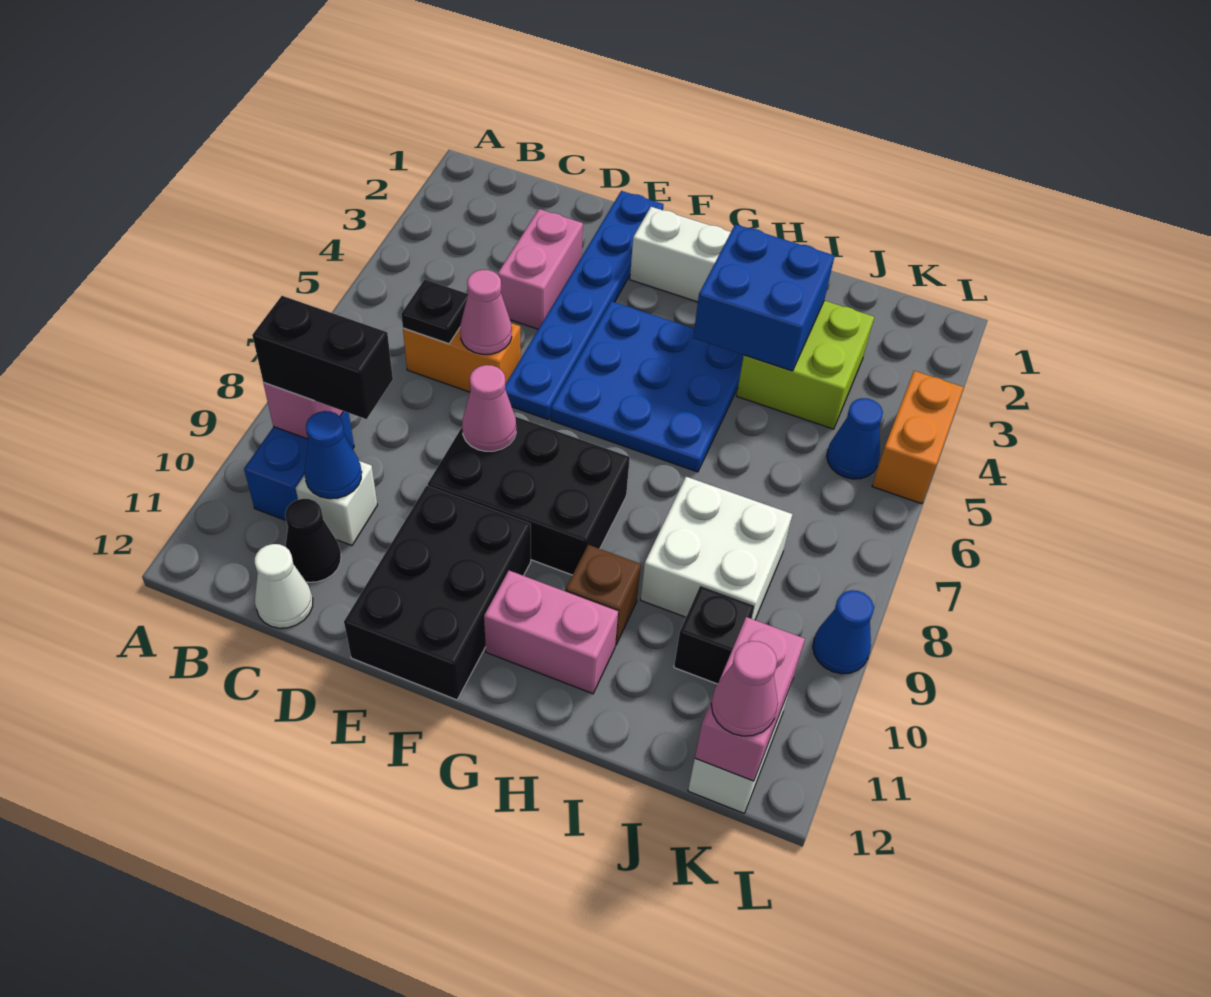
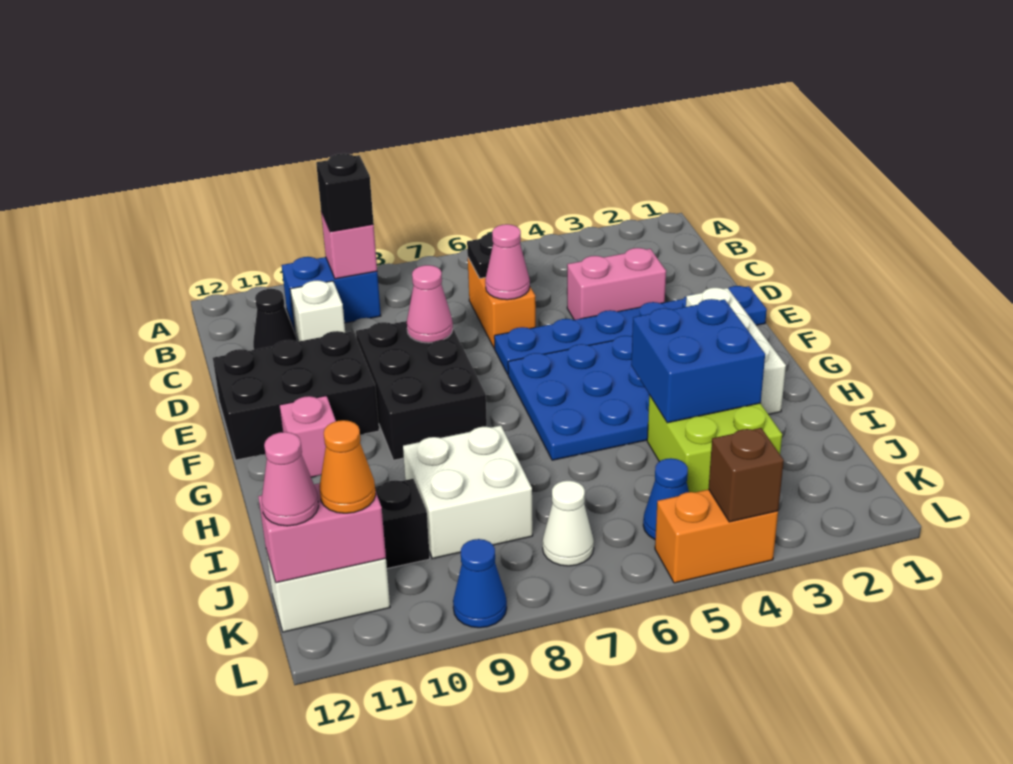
black 1x2 brick [252,296,393,419] -> black 1x1 brick [316,153,374,232]
blue 1x1 cone [304,411,362,499] -> none
white 1x1 cone [255,544,313,628] -> white 1x1 cone moved to [542,481,594,566]
pink 1x2 brick [484,571,618,694] -> pink 1x1 brick [279,396,336,477]
brown 1x1 brick [565,545,641,645] -> brown 1x1 brick moved to [709,428,784,522]
none -> orange 1x1 cone [319,420,376,513]

